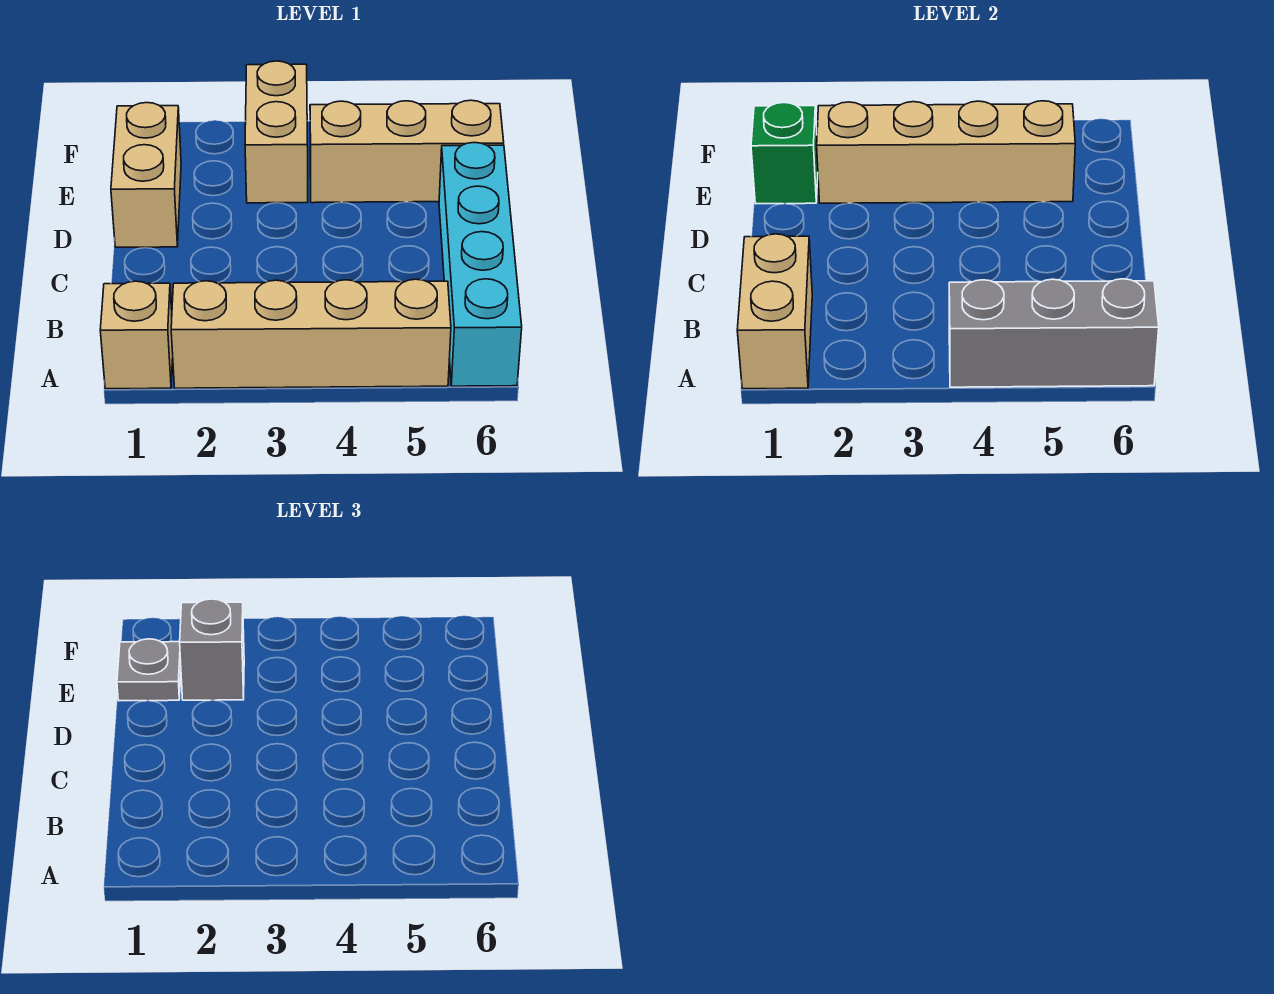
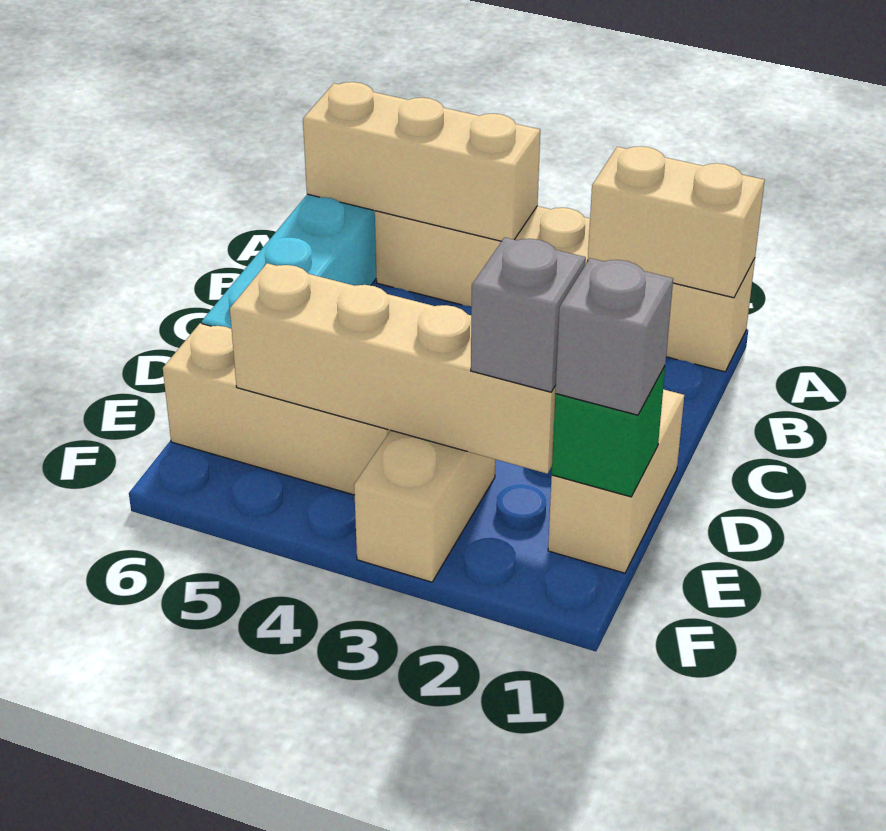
tan 1x2 brick [737,234,812,389] -> tan 1x2 brick turned to [588,146,765,298]
grey 1x3 brick [949,279,1159,387] -> tan 1x3 brick [303,82,540,241]
grey 1x1 plate [117,639,181,701] -> grey 1x1 brick [555,258,673,415]

